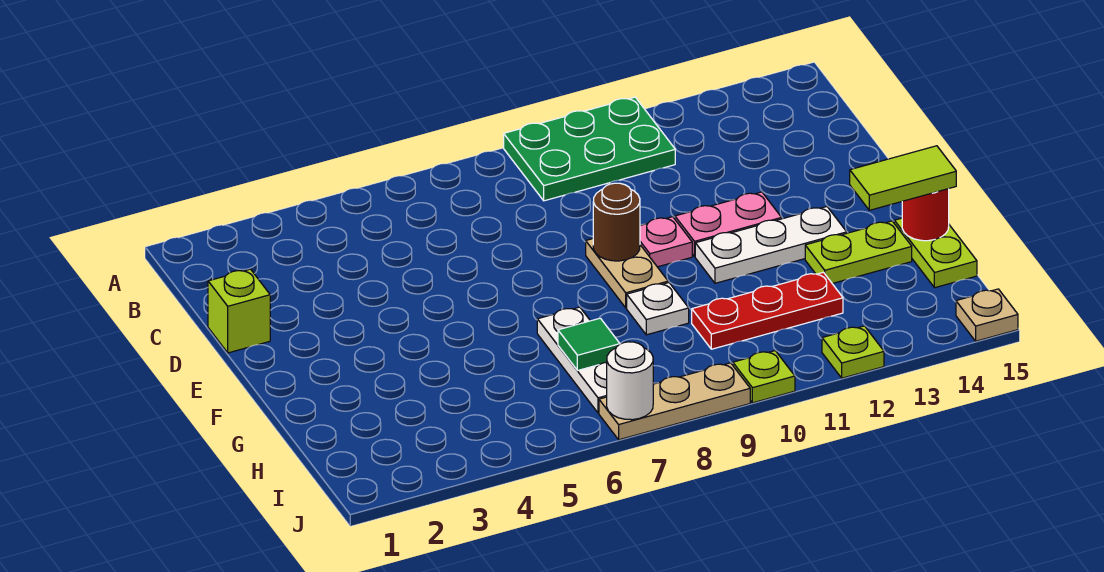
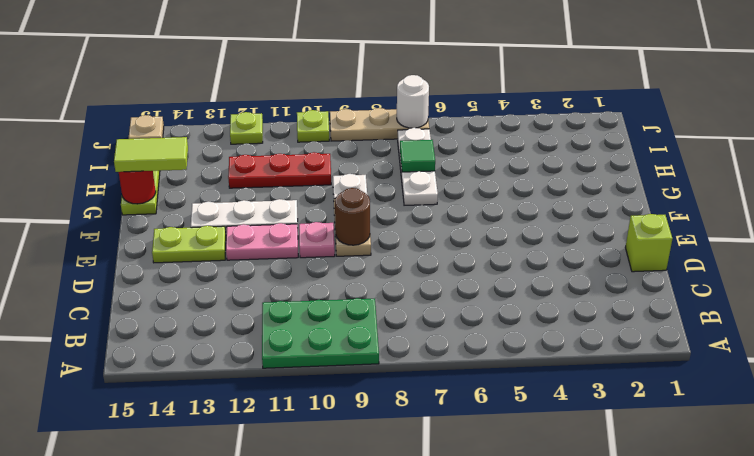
lime 1x2 plate [805,221,912,284] -> lime 1x2 plate moved to [152,226,226,263]

